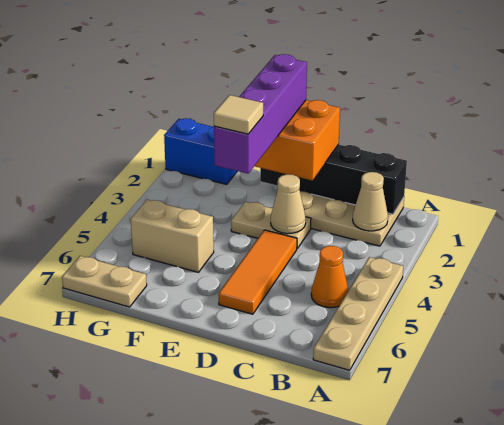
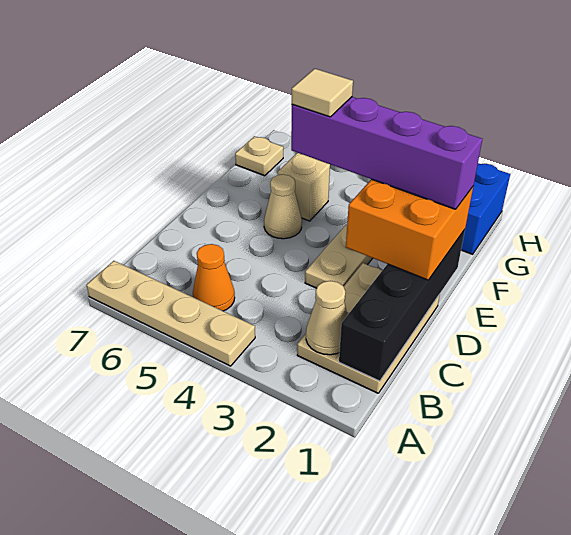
tan 1x1 cone [271,174,306,234] -> tan 1x1 cone moved to [264,174,302,239]
orange 1x3 tile [219,230,297,314] -> none
tan 1x2 brick [131,200,214,272] -> tan 1x1 brick [278,153,330,221]
tan 1x2 plate [62,256,147,307] -> tan 1x1 plate [235,136,283,176]

